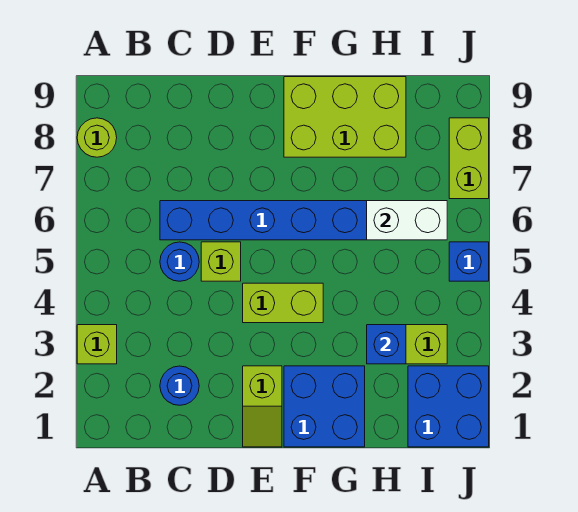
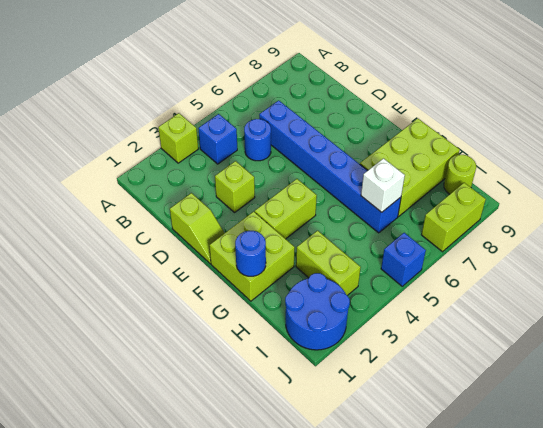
lime 1x1 round brick [77,118,117,157] -> lime 1x1 round brick moved to [444,155,476,194]
blue 1x1 round brick [160,366,199,405] -> blue 1x1 round brick moved to [235,231,266,276]
lime 1x1 brick [201,242,241,281] -> lime 1x1 brick moved to [215,161,255,213]
lime 1x2 slope [243,366,282,447] -> lime 1x2 slope turned to [170,193,224,264]
lime 1x2 brick [243,283,323,323] -> lime 1x2 brick turned to [255,179,317,239]
blue 2x2 brick [284,366,365,447] -> lime 2x2 brick [210,212,295,301]
lime 2x3 brick [284,77,406,157] -> lime 2x3 brick turned to [360,119,460,216]
blue 1x1 brick [367,325,406,364] -> blue 1x1 brick moved to [198,114,237,164]
white 1x2 brick [367,201,447,240] -> white 1x1 brick [361,159,405,212]
blue 2x2 brick [408,366,489,447] -> blue 2x2 round brick [285,273,350,350]

